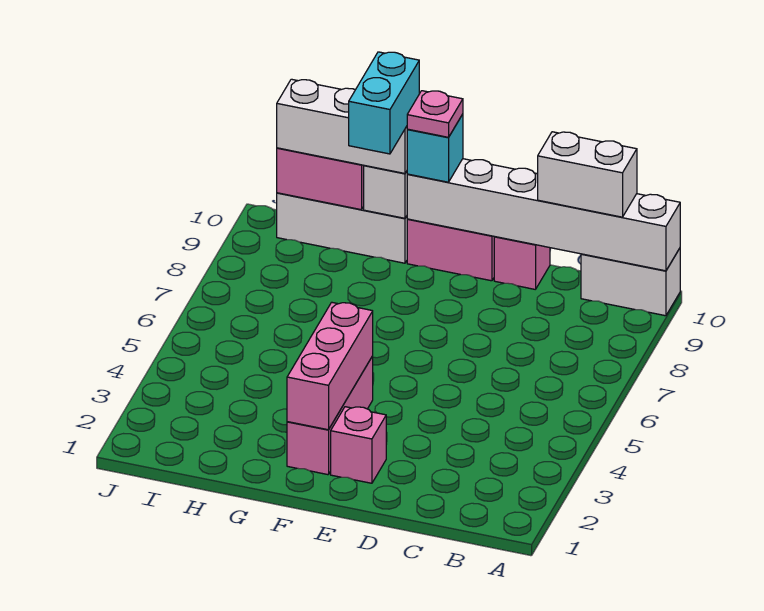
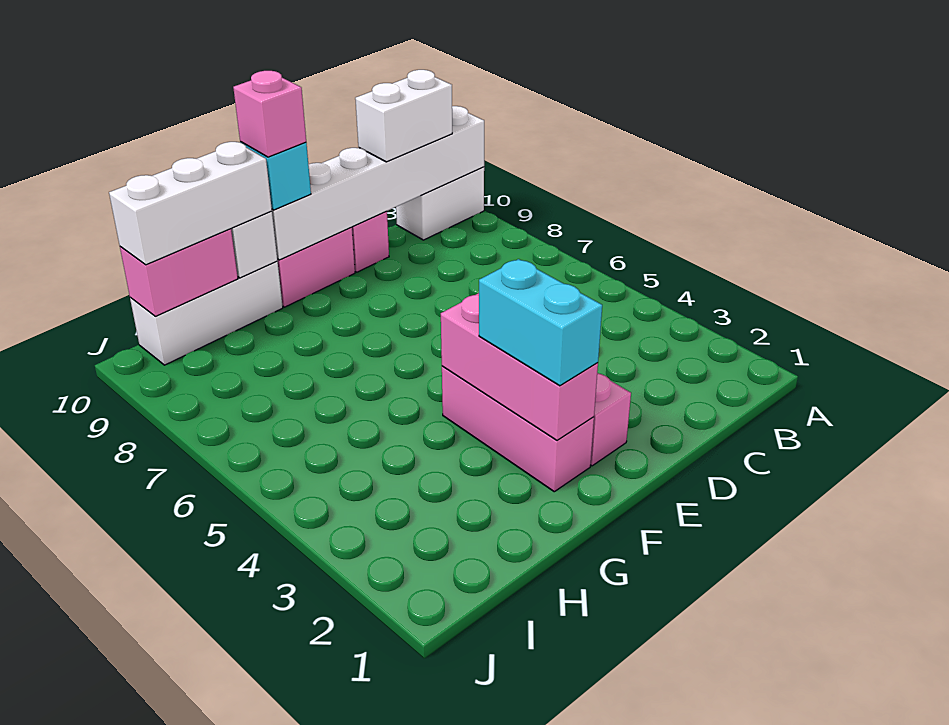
pink 1x1 plate [407,91,463,137] -> pink 1x1 brick [233,71,306,157]
cyan 1x2 brick [349,52,419,154] -> cyan 1x2 brick moved to [479,259,602,386]

